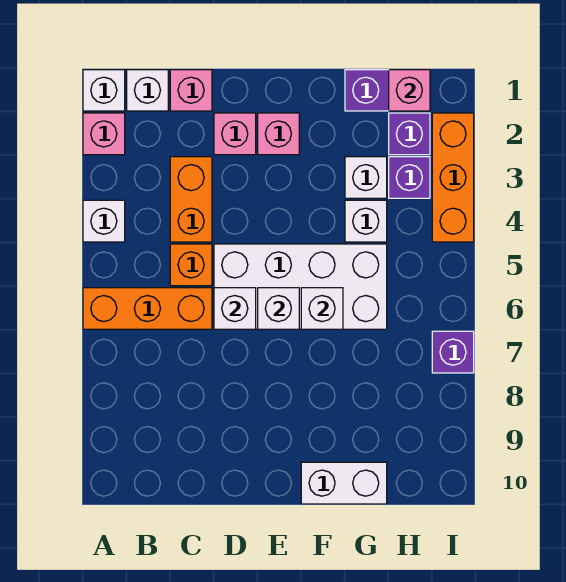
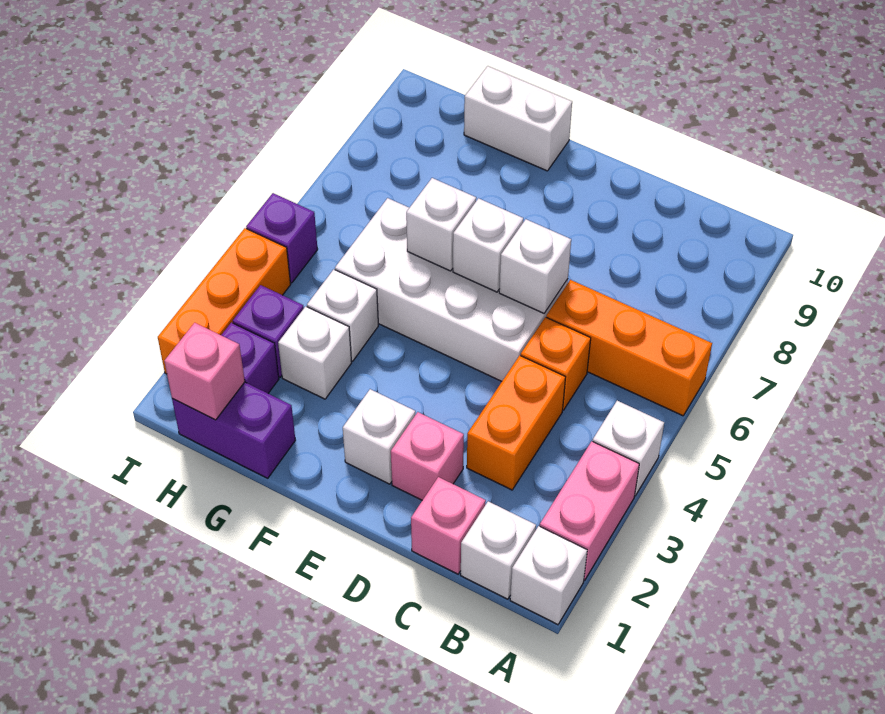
pink 1x1 brick [83,113,125,155] -> pink 1x2 brick [540,441,639,581]
pink 1x1 brick [258,113,299,155] -> white 1x1 brick [343,389,415,484]
purple 1x1 brick [432,331,474,373] -> purple 1x1 brick moved to [246,193,318,283]

